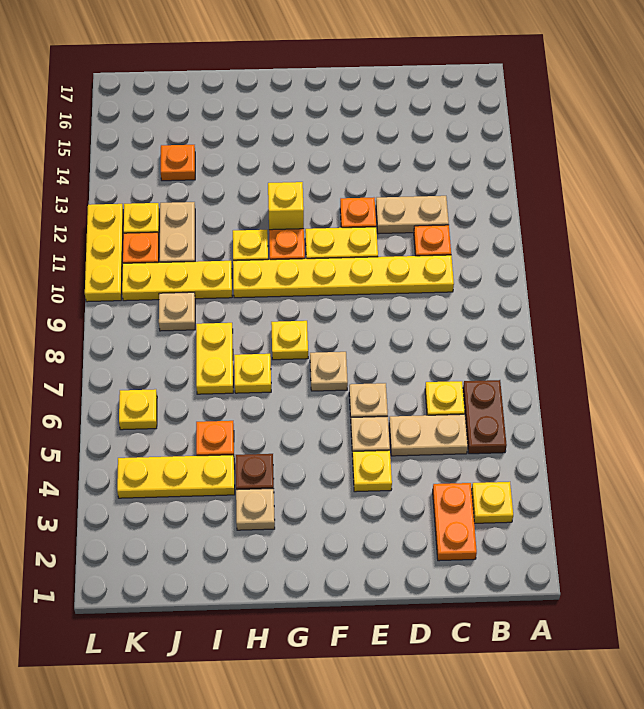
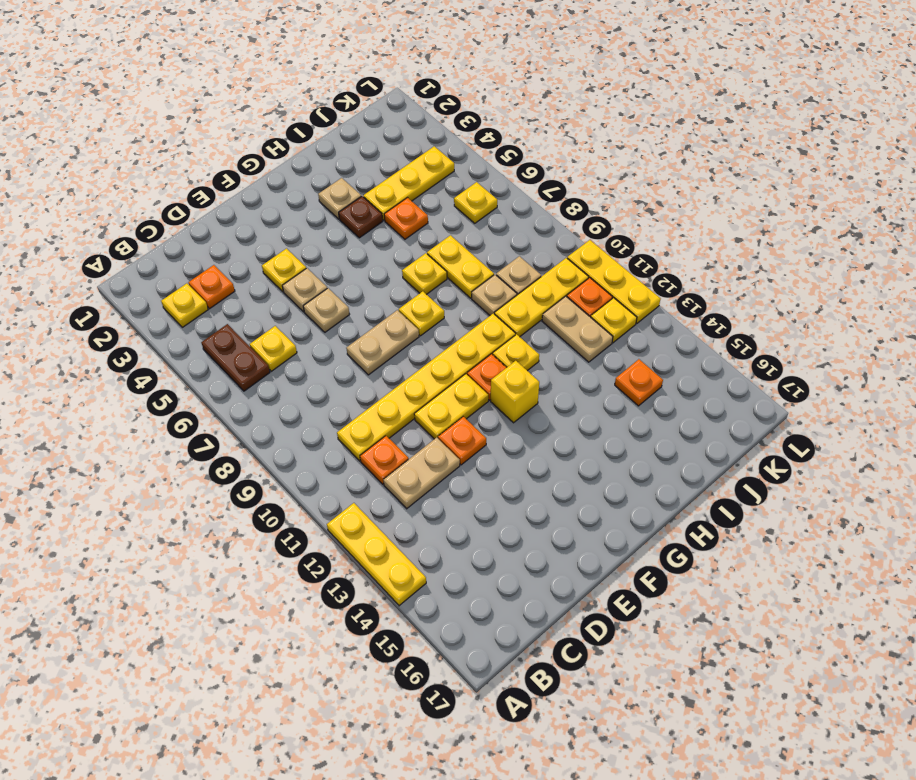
none -> yellow 1x3 plate [327,503,426,606]
orange 1x2 plate [433,483,477,561] -> orange 1x1 plate [189,265,235,309]
tan 1x2 plate [389,414,468,456] -> tan 1x2 plate moved to [346,310,419,375]
tan 1x1 plate [310,352,348,391] -> tan 1x1 plate moved to [472,275,517,315]

